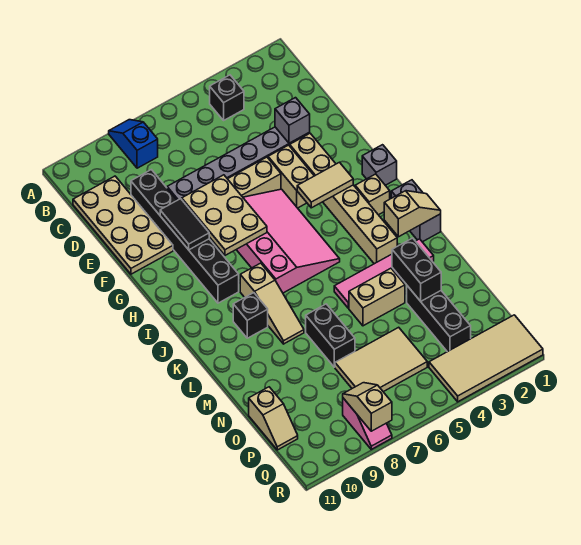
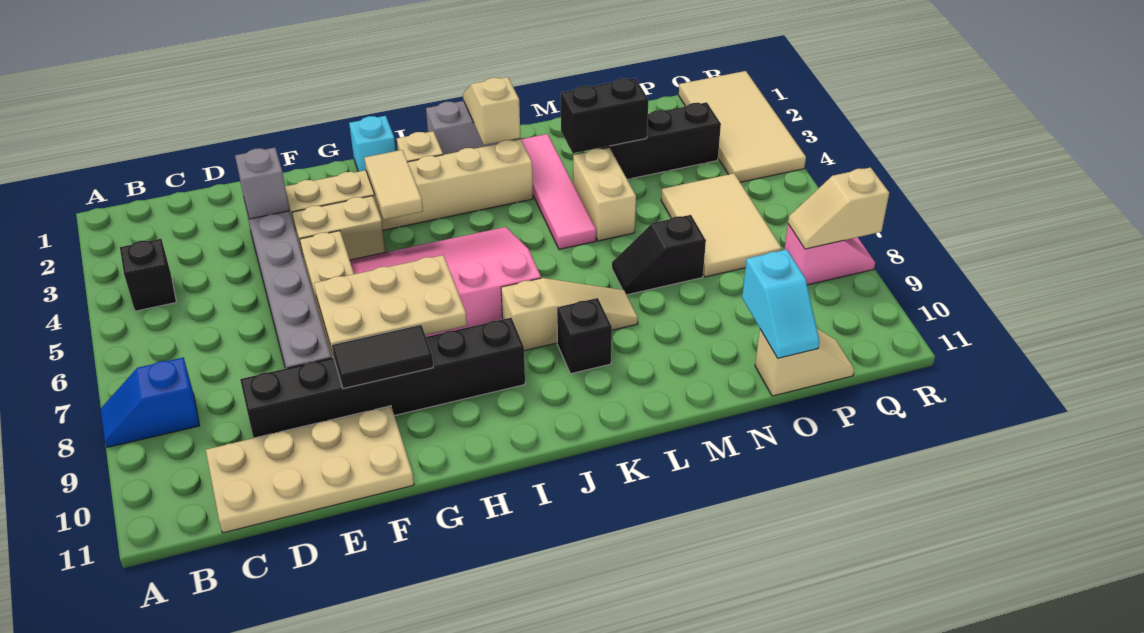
grey 1x1 brick [362,145,397,185] -> cyan 1x1 brick [349,116,396,172]
black 1x2 brick [306,304,355,367] -> black 1x2 slope [612,215,706,295]
none -> cyan 1x2 slope [742,249,819,358]

